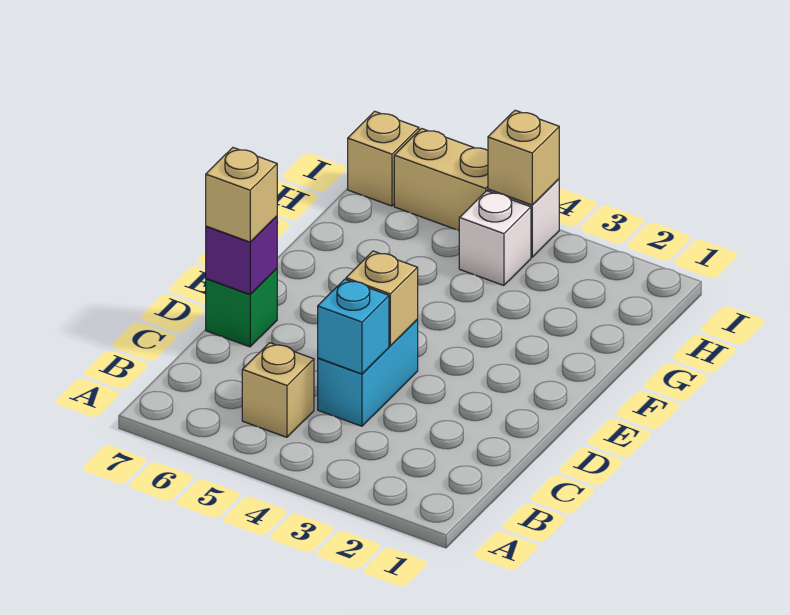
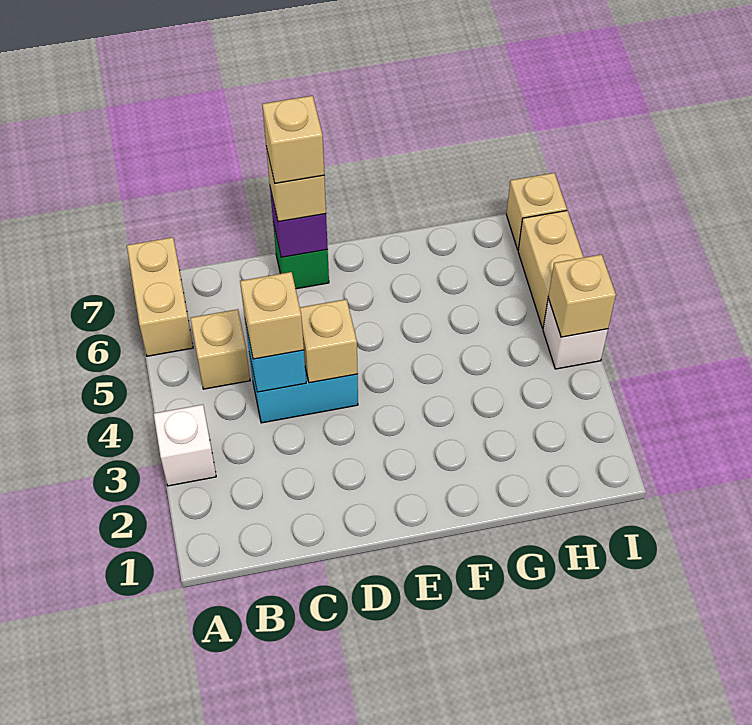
none -> tan 1x2 brick [127,237,193,356]
none -> tan 1x1 brick [240,272,304,359]
none -> tan 1x1 brick [262,96,324,183]
white 1x1 brick [459,191,531,285] -> white 1x1 brick moved to [154,405,216,486]

